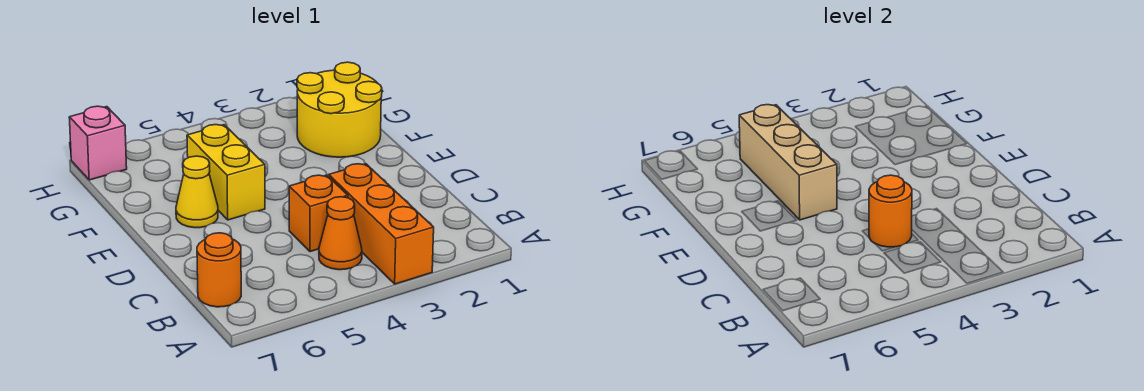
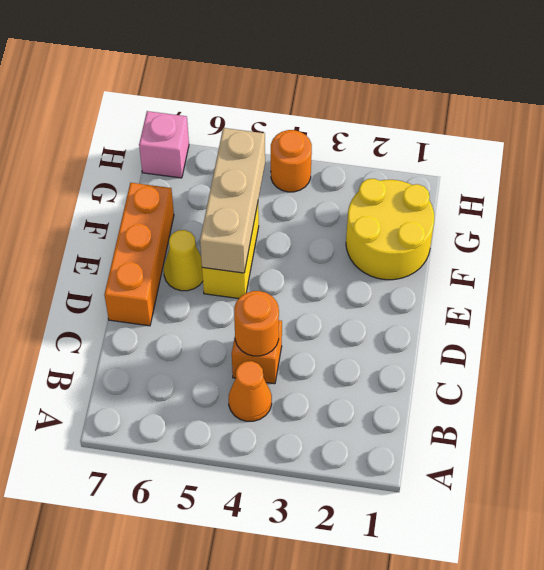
orange 1x3 brick [329,164,434,284] -> orange 1x3 brick moved to [104,183,174,326]
orange 1x1 round brick [197,233,241,307] -> orange 1x1 round brick moved to [271,130,312,192]

